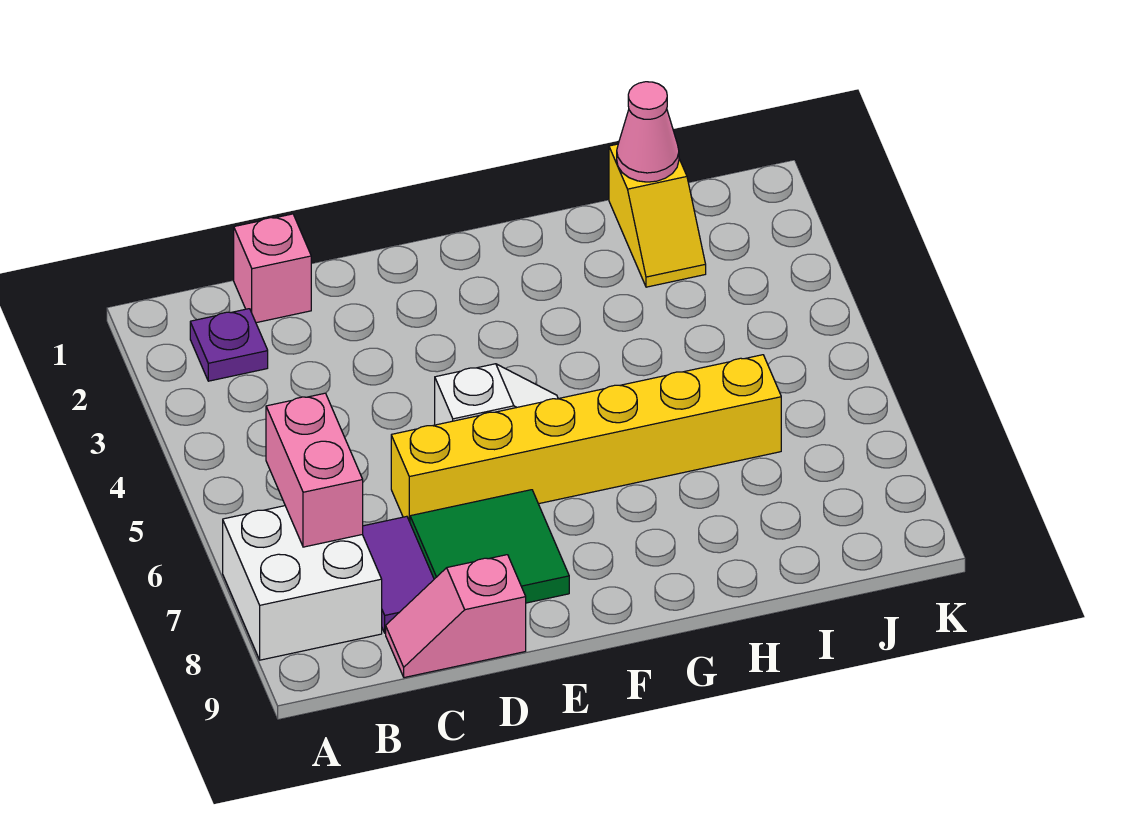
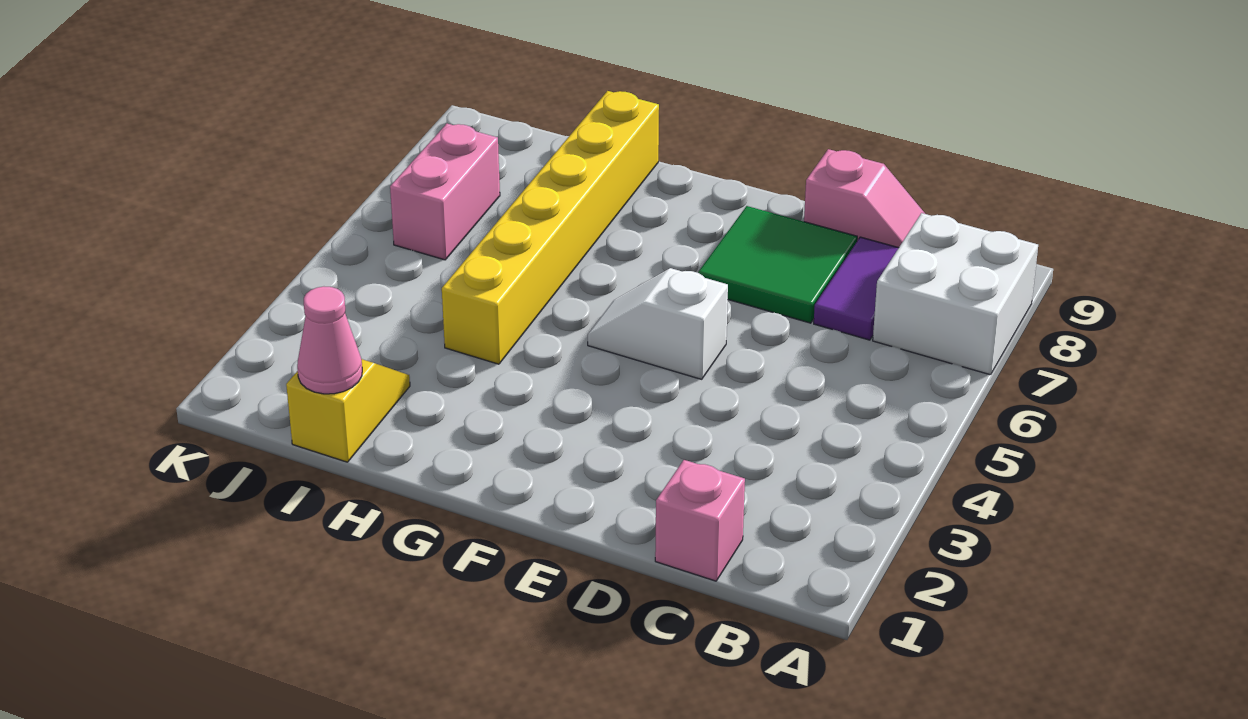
purple 1x1 plate [190,309,268,381] -> none
pink 1x2 brick [266,393,363,547] -> pink 1x2 brick moved to [390,124,500,260]
yellow 1x6 brick [391,355,781,522] -> yellow 1x6 brick turned to [442,91,659,364]

